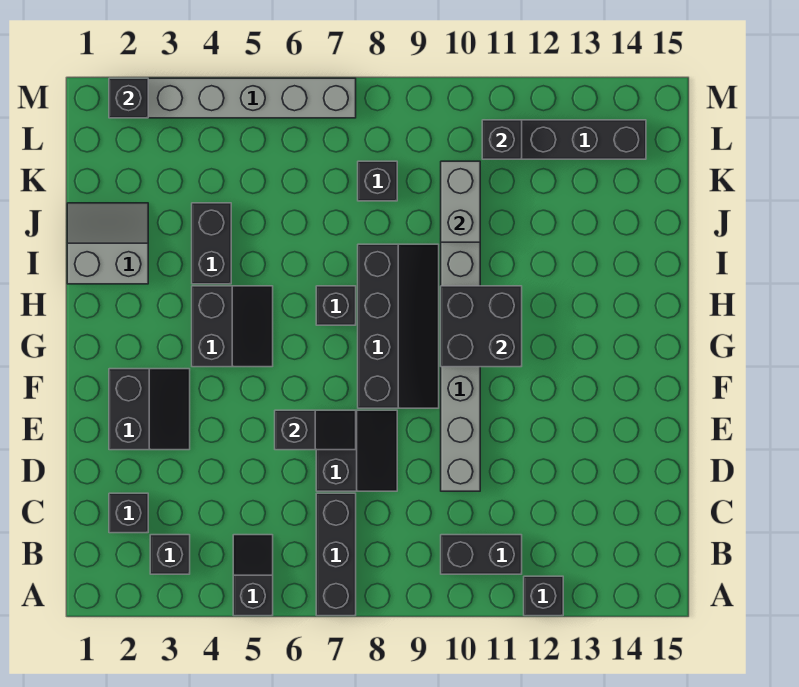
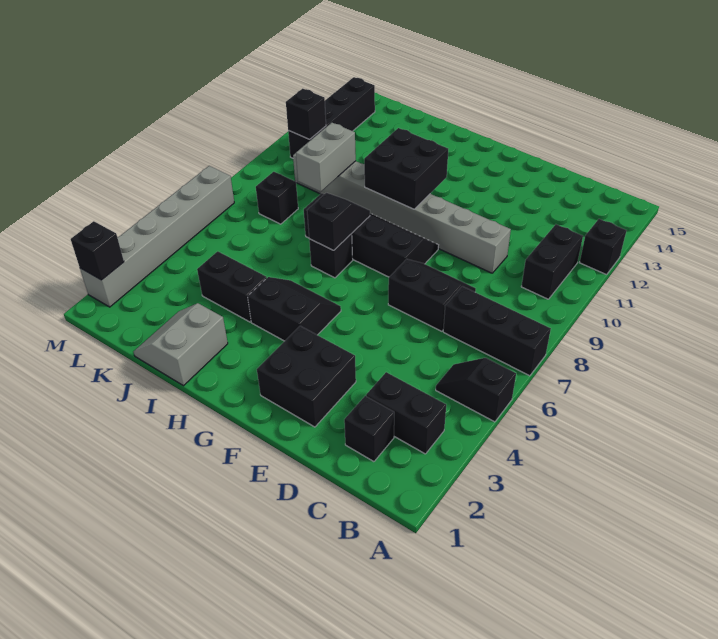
black 1x1 brick [150,535,190,574] -> black 1x2 brick [366,372,446,454]
black 2x2 slope [109,369,190,450] -> black 2x2 brick [257,326,356,427]
black 1x2 slope [275,410,356,450] -> black 1x2 slope moved to [307,193,370,250]
grey 1x2 brick [441,161,480,242] -> grey 1x2 brick turned to [296,123,356,192]

